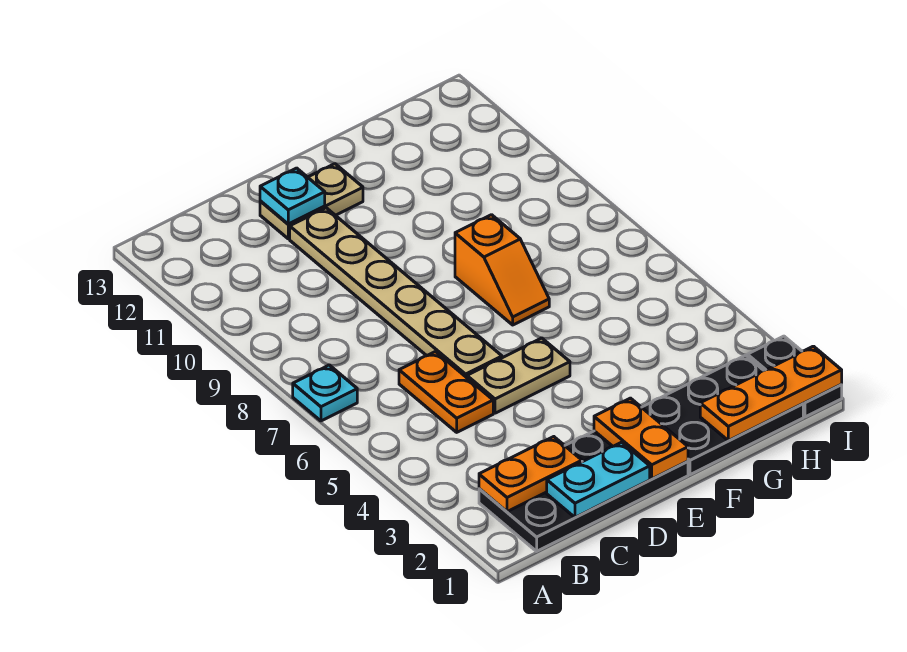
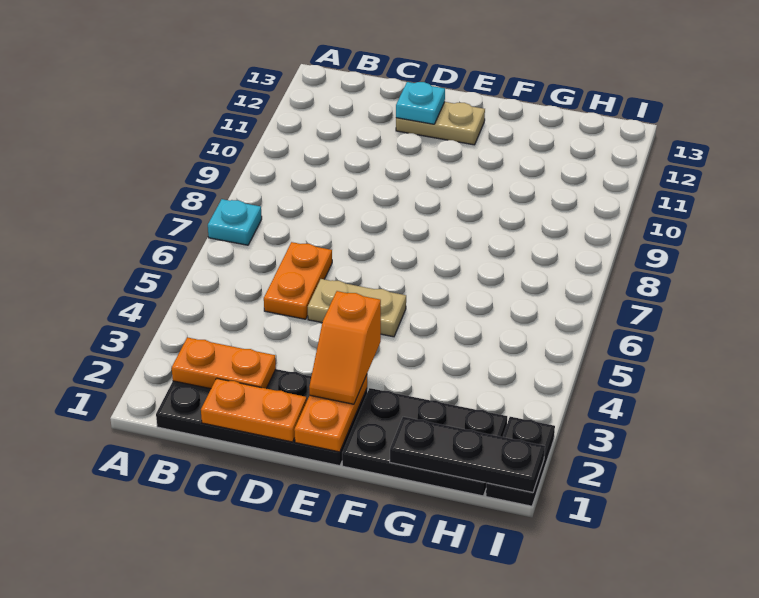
cyan 1x2 plate [547,442,650,518] -> orange 1x2 plate [201,378,307,442]
tan 1x6 plate [290,208,502,378] -> none
orange 1x2 slope [455,215,549,325] -> orange 1x2 slope moved to [309,291,381,404]
orange 1x3 plate [700,346,842,441] -> black 1x3 plate [390,417,545,492]

